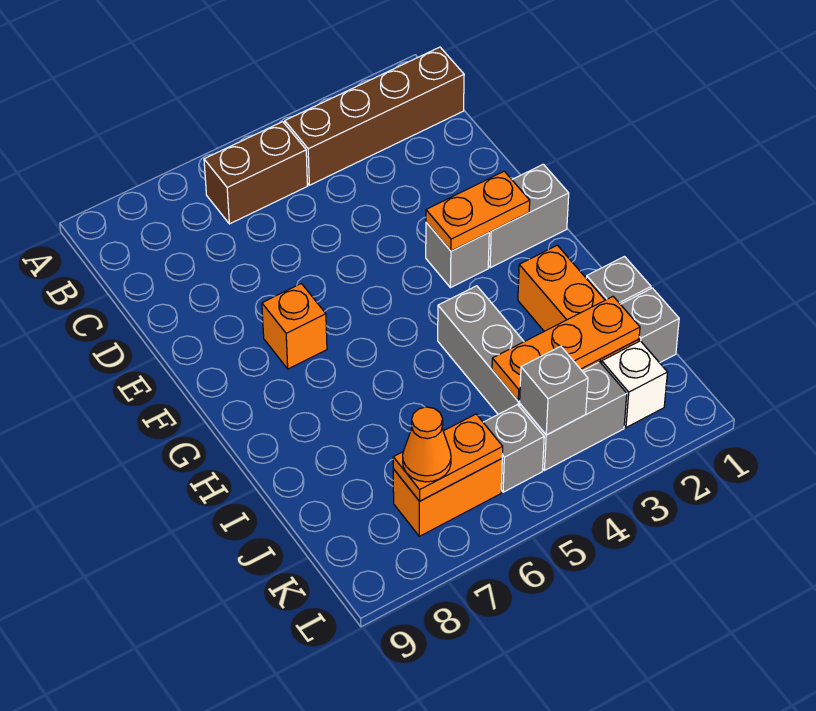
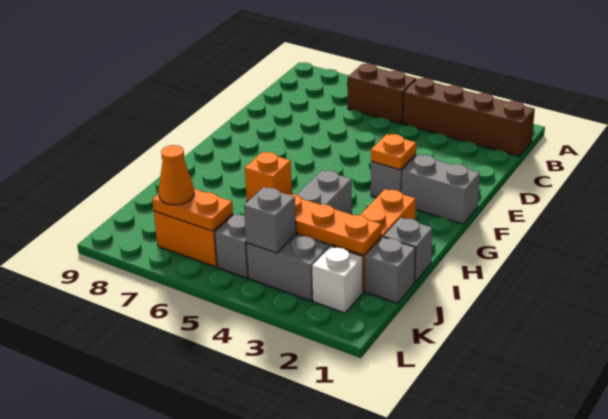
orange 1x2 plate [426,171,530,251] -> orange 1x1 plate [371,134,416,170]
orange 1x1 brick [262,283,327,369] -> orange 1x1 brick moved to [245,152,292,202]

